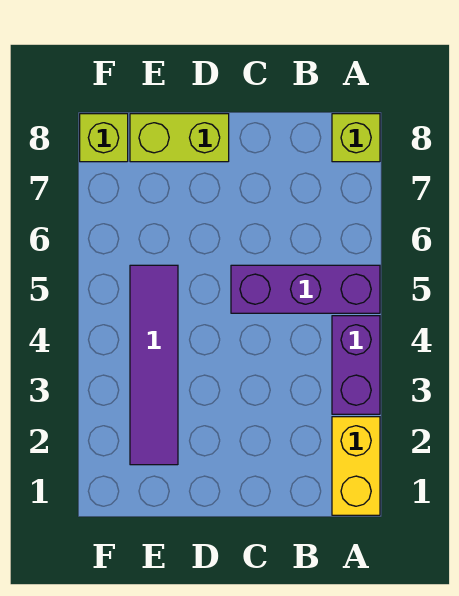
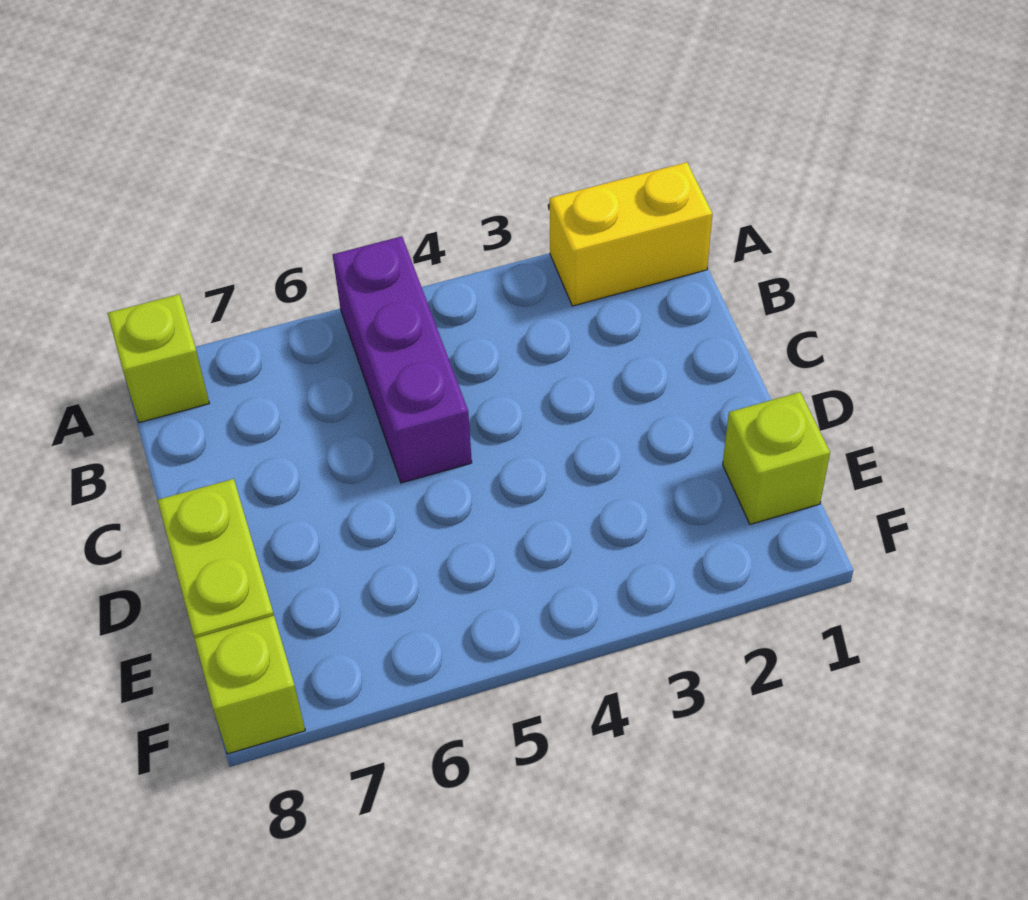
purple 1x2 brick [332,316,380,414] -> none
none -> lime 1x1 brick [723,392,830,524]
purple 1x4 tile [130,265,178,465] -> none

